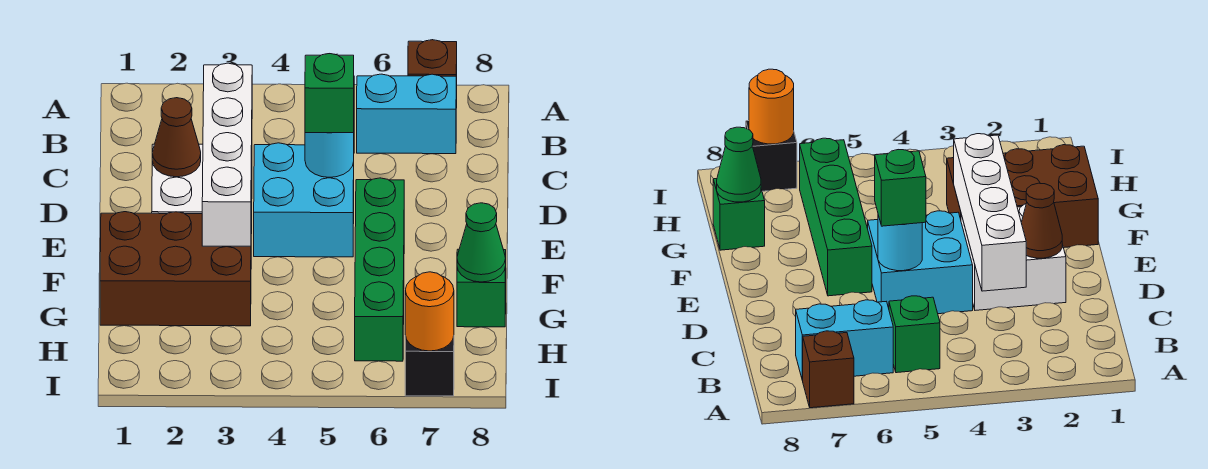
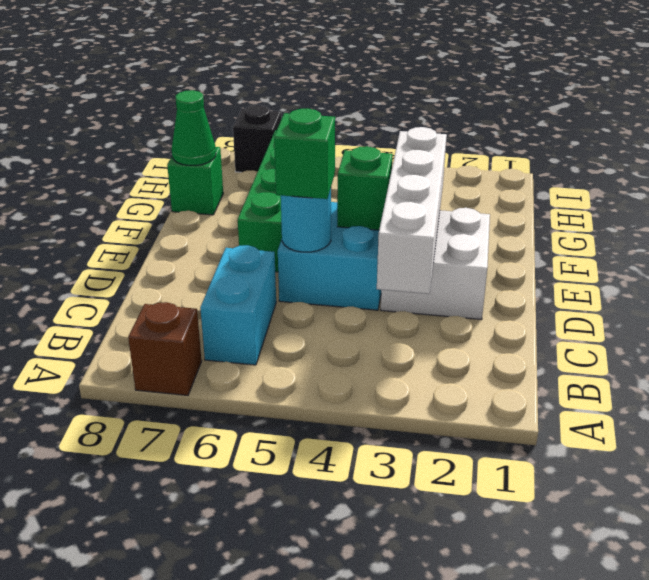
green 1x1 brick [889,296,940,373] -> green 1x1 brick moved to [337,146,393,230]
cyan 1x2 brick [357,74,456,154] -> cyan 1x2 brick turned to [200,245,276,365]
brown 1x1 cone [152,98,201,177] -> none
brown 2x3 brick [100,212,251,326] -> none
orange 1x1 round brick [405,272,454,351] -> none

